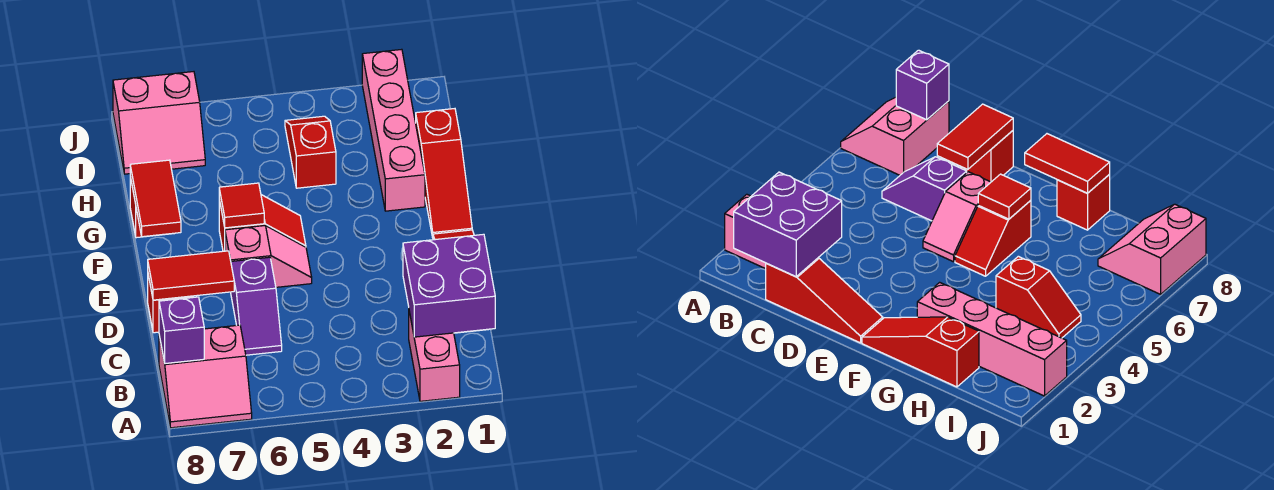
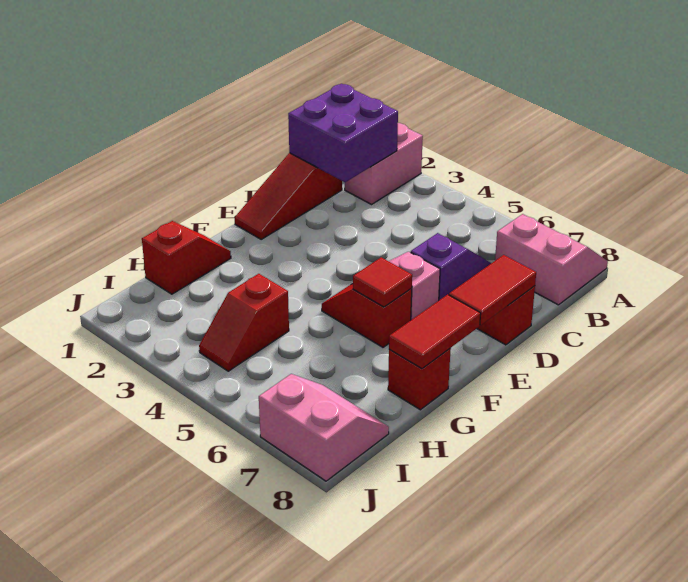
purple 1x1 brick [159,297,204,363] -> none
red 1x2 tile [148,251,234,300] -> red 1x2 tile turned to [449,255,536,325]
red 1x3 slope [416,109,472,237] -> red 1x2 slope [142,221,231,294]
pink 1x4 brick [362,49,425,211] -> none

